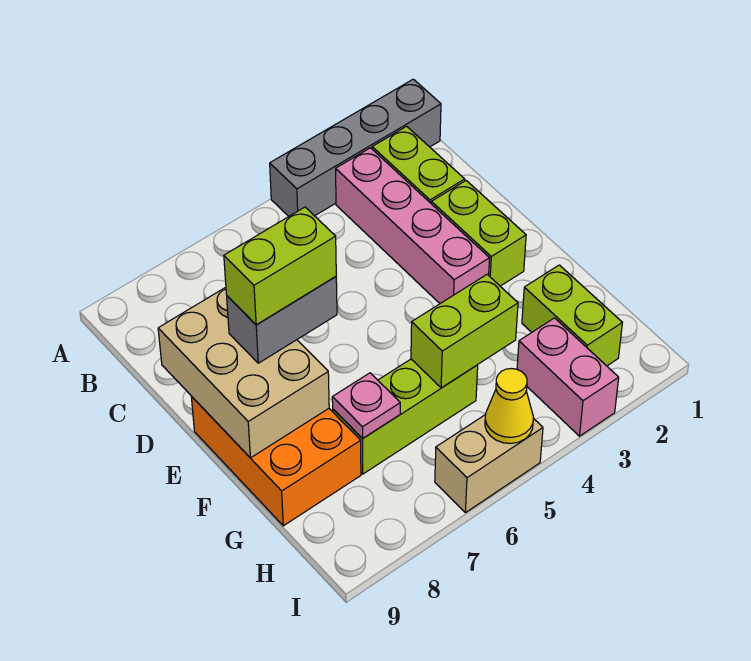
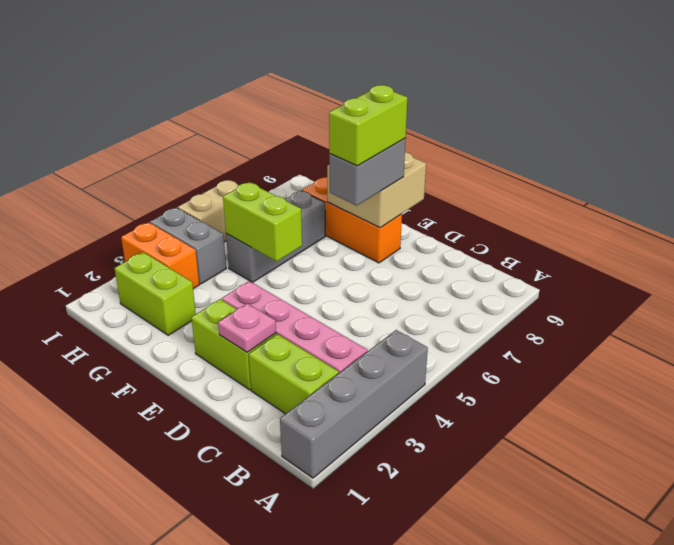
tan 2x3 brick [158,287,329,458] -> tan 2x2 brick [327,152,426,228]
orange 2x3 brick [191,397,361,526] -> orange 1x3 brick [302,177,402,263]
lime 1x2 brick [411,274,518,388] -> lime 1x2 brick turned to [223,182,302,261]
lime 1x3 brick [333,359,478,474] -> grey 1x3 brick [226,191,325,282]
pink 1x1 plate [332,373,400,439] -> pink 1x1 plate moved to [218,303,276,352]
pink 1x2 brick [517,318,619,436] -> orange 1x2 brick [121,222,199,289]
none -> grey 1x2 brick [150,208,226,284]
yellow 1x1 cone [485,369,533,443] -> none

